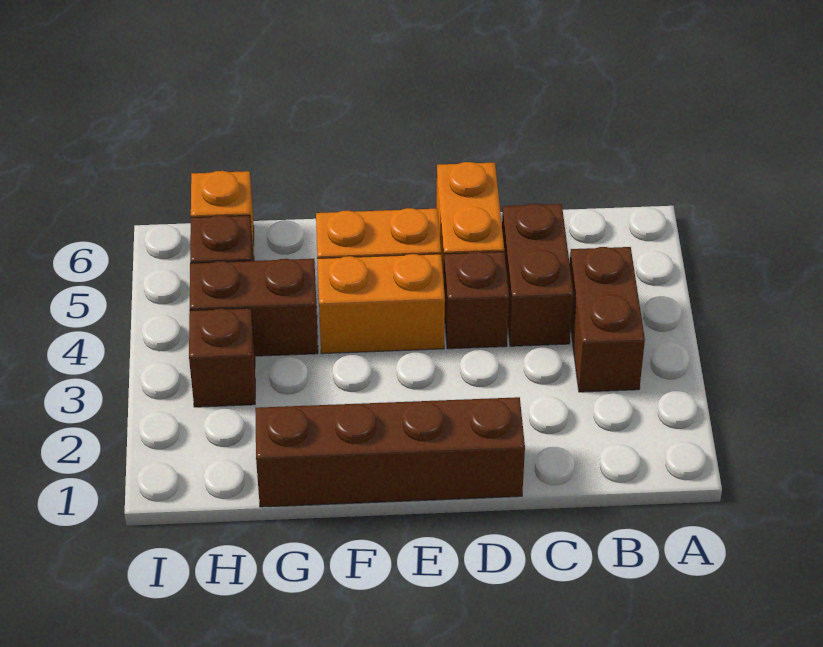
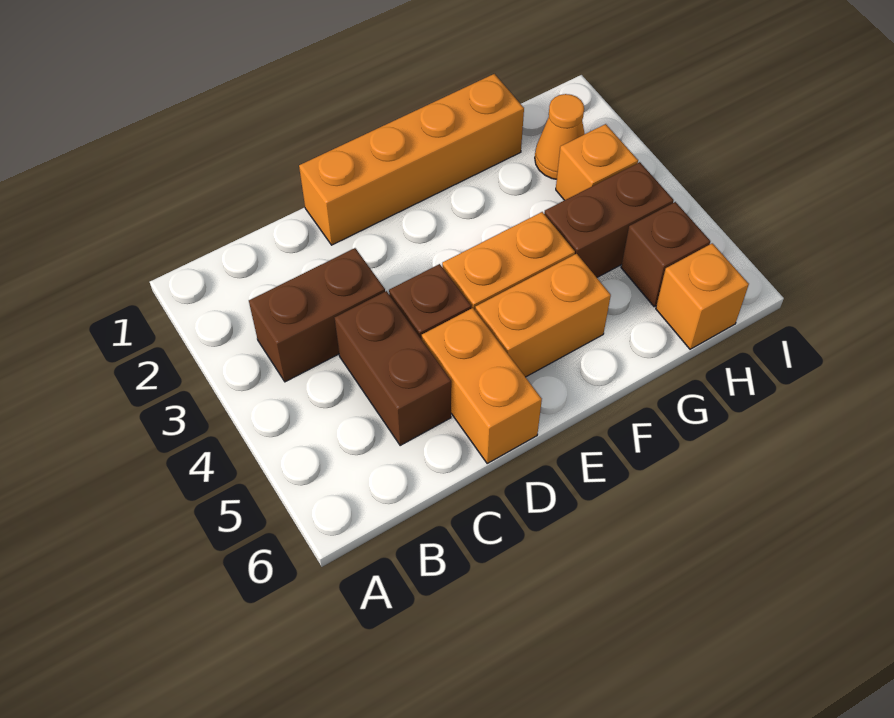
brown 1x2 brick [570,247,645,392] -> brown 1x2 brick turned to [249,248,385,382]
brown 1x4 brick [255,397,525,507] -> orange 1x4 brick [299,74,524,245]
none -> orange 1x1 cone [535,94,585,179]
brown 1x1 brick [189,308,255,407] -> orange 1x1 brick [556,124,638,200]

